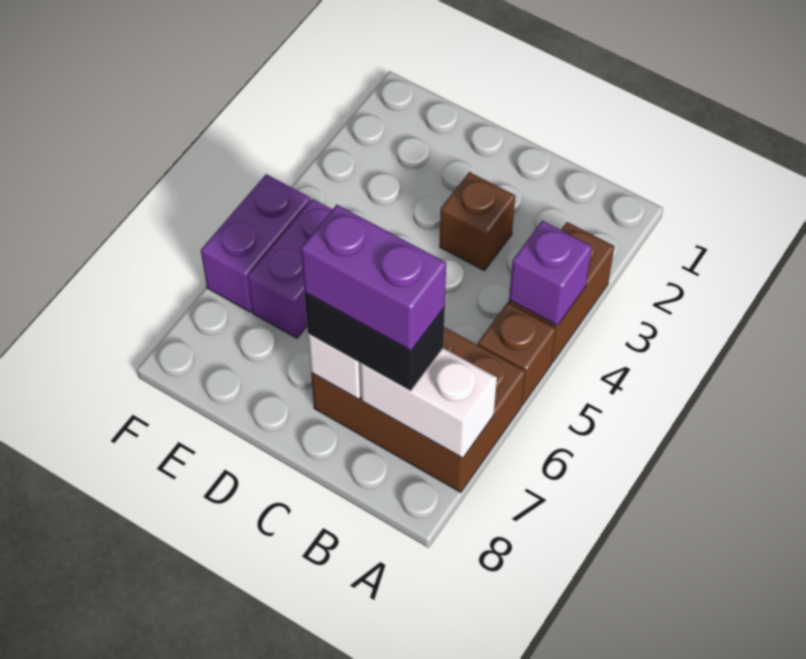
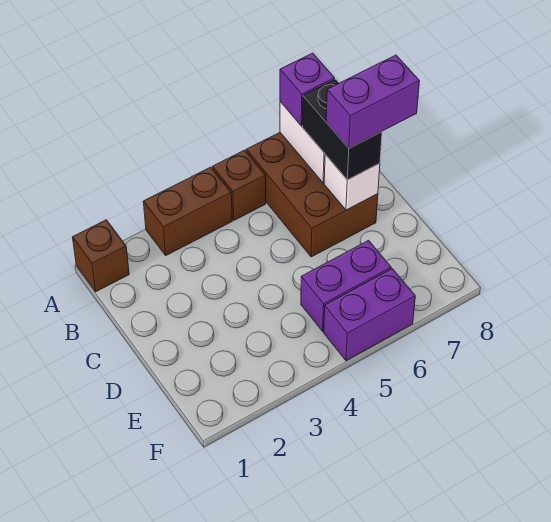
purple 1x1 brick [509,221,592,326] -> purple 1x1 brick moved to [280,53,335,126]
purple 1x2 brick [301,205,446,351] -> purple 1x2 brick turned to [326,55,420,148]
brown 1x1 brick [440,172,515,271] -> brown 1x1 brick moved to [73,220,129,292]

